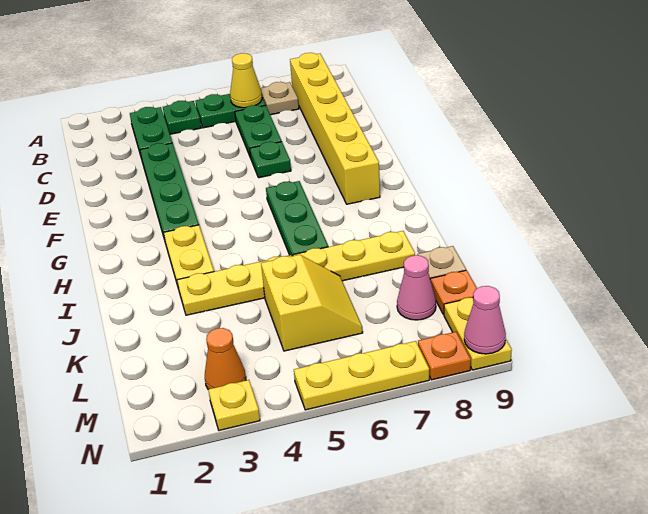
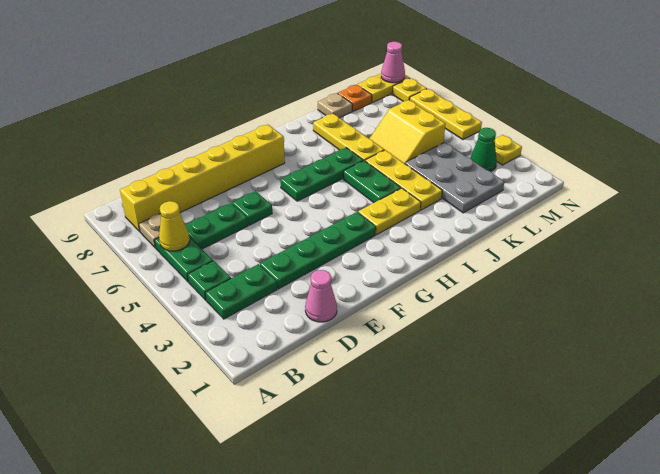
none -> green 1x2 plate [343,161,401,203]
none -> grey 2x3 plate [405,142,504,213]
yellow 2x2 slope [261,255,363,351] -> yellow 2x2 slope turned to [369,100,445,164]
pink 1x1 cone [397,255,436,320] -> pink 1x1 cone moved to [305,270,337,322]
orange 1x1 cone [205,328,246,389] -> green 1x1 cone [470,128,497,172]
orange 1x1 plate [418,332,471,380] -> yellow 1x1 plate [392,78,427,101]

